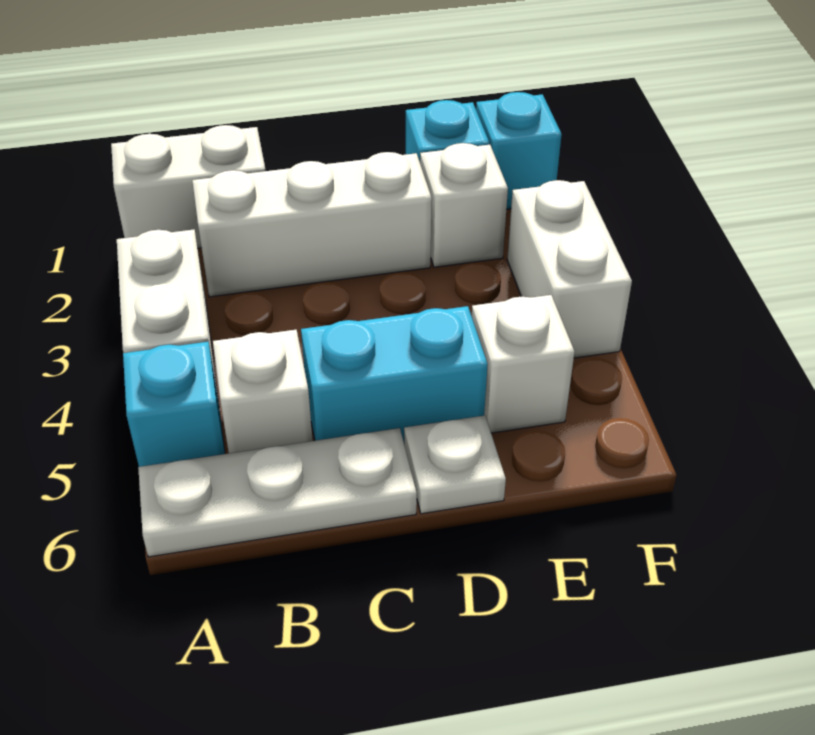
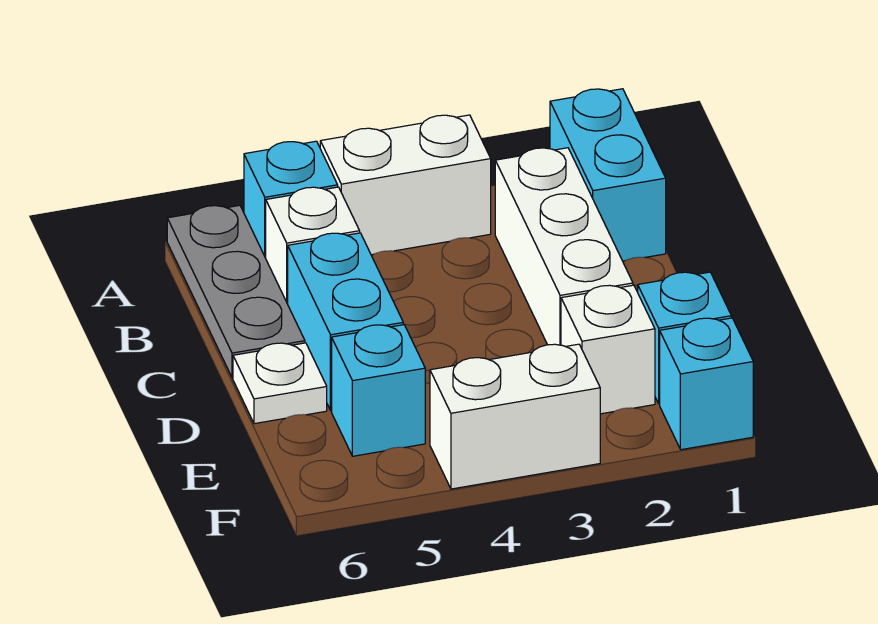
white 1x2 brick [111,125,266,248] -> cyan 1x2 brick [550,89,666,261]
white 1x3 plate [138,428,417,557] -> grey 1x3 plate [167,205,305,378]
white 1x1 brick [472,295,574,433] -> cyan 1x1 brick [332,324,425,456]

